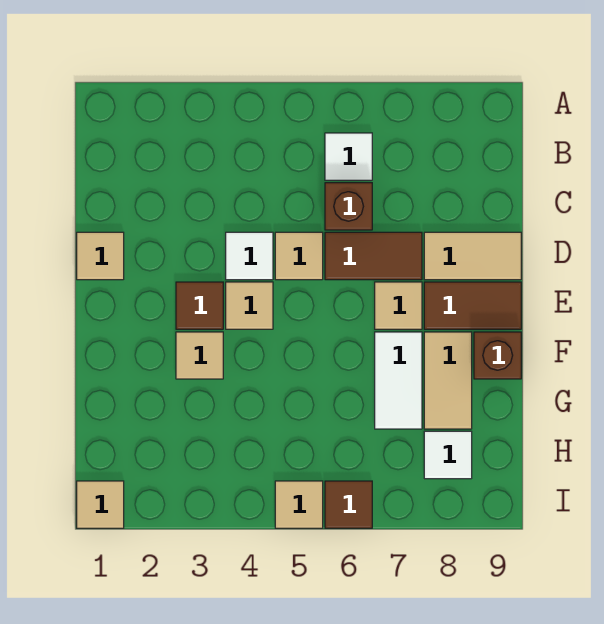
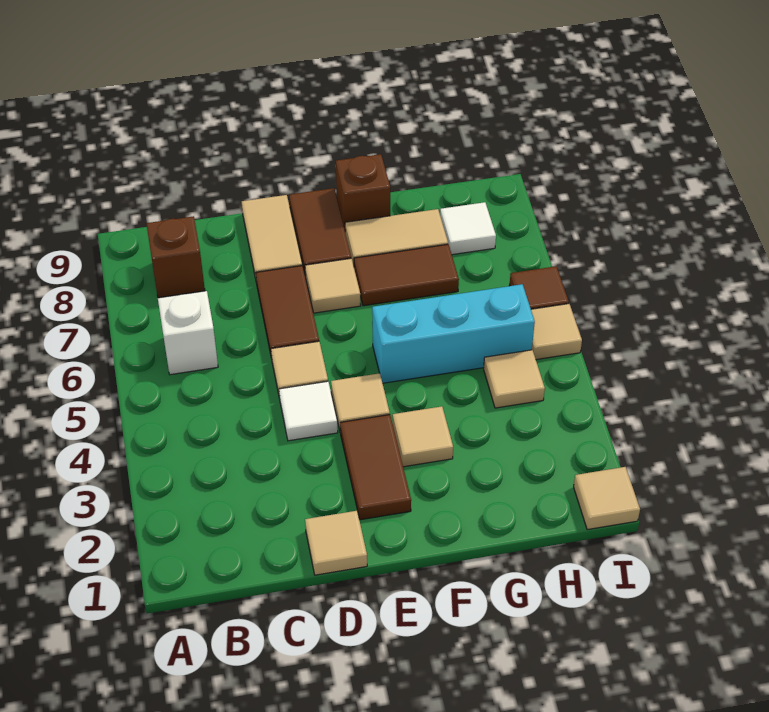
white 1x1 tile [325,133,372,180] -> white 1x1 brick [158,291,218,375]
brown 1x1 brick [325,183,372,230] -> brown 1x1 brick moved to [146,216,205,298]
brown 1x1 tile [176,282,223,329] -> brown 1x2 tile [340,415,411,520]
none -> cyan 1x3 brick [372,284,535,383]
white 1x2 tile [375,332,422,429] -> brown 1x2 tile [354,244,459,306]
none -> tan 1x1 tile [484,350,545,408]

